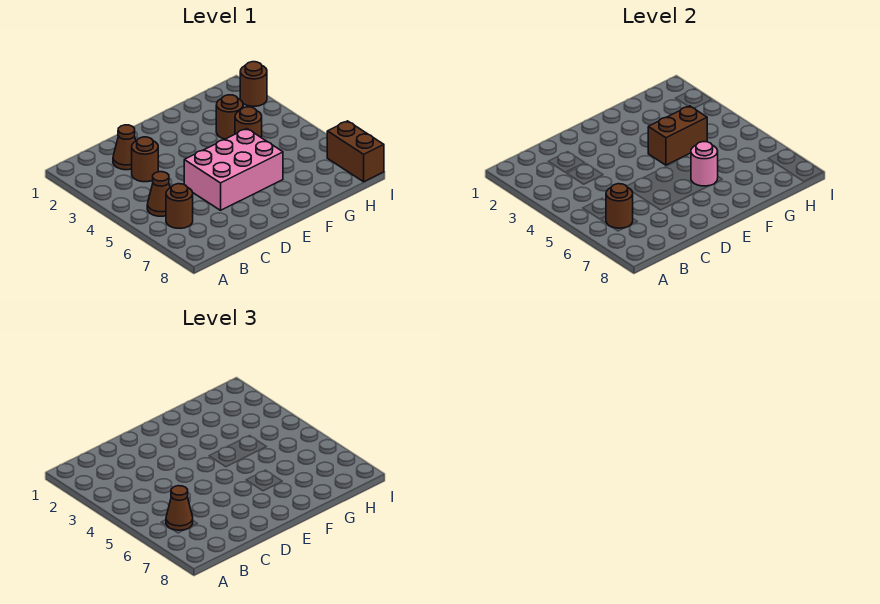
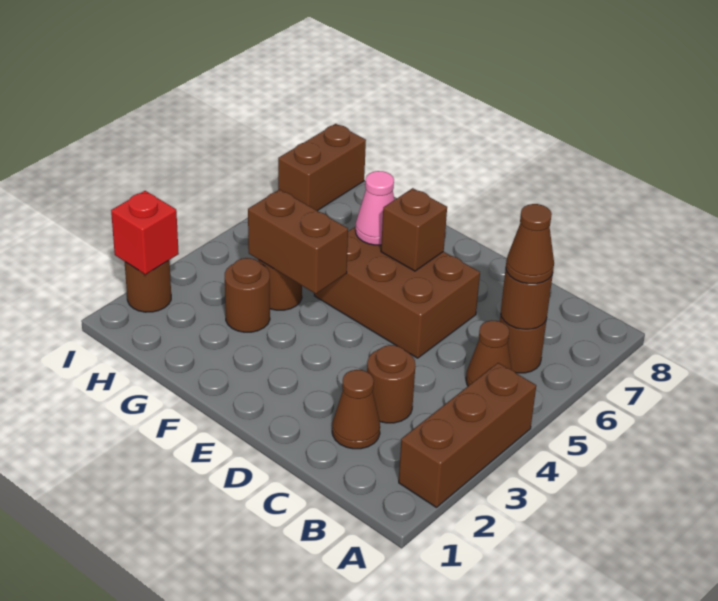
none -> brown 1x3 brick [399,363,536,508]
pink 2x3 brick [184,129,283,210] -> brown 2x3 brick [314,227,480,358]
none -> brown 1x1 brick [381,188,447,271]
pink 1x1 round brick [691,142,718,186] -> pink 1x1 cone [356,171,395,245]
none -> red 1x1 brick [111,191,179,274]

